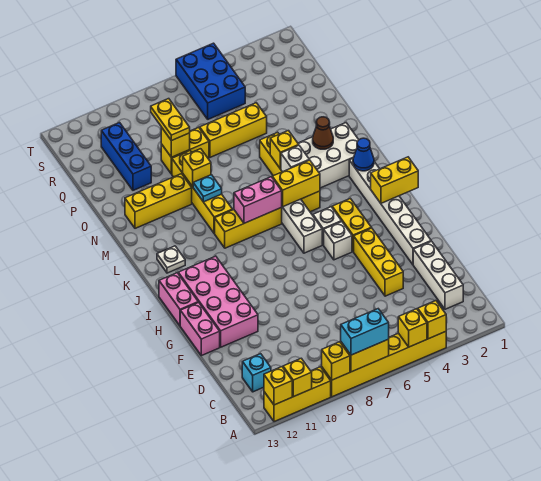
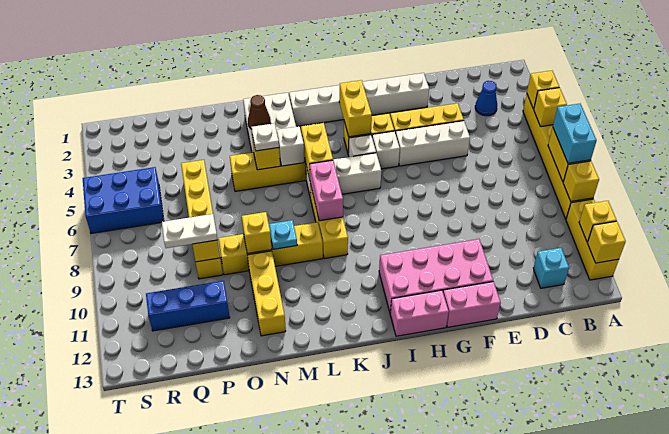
white 1x3 brick [413,241,463,309] -> white 1x3 brick moved to [396,121,470,166]
yellow 1x2 brick [371,157,418,203] -> yellow 1x2 brick moved to [339,80,372,137]
blue 1x1 cone [353,138,374,171] -> blue 1x1 cone moved to [475,81,497,116]
white 1x1 plate [157,246,185,273] -> white 1x1 plate moved to [251,123,279,151]
yellow 1x2 plate [151,99,190,141] -> white 1x2 plate [162,214,217,248]

